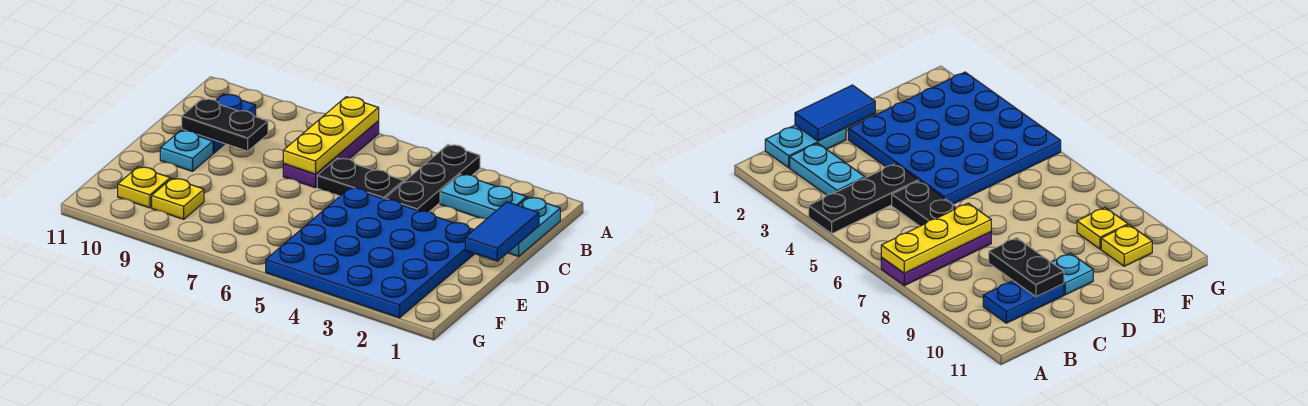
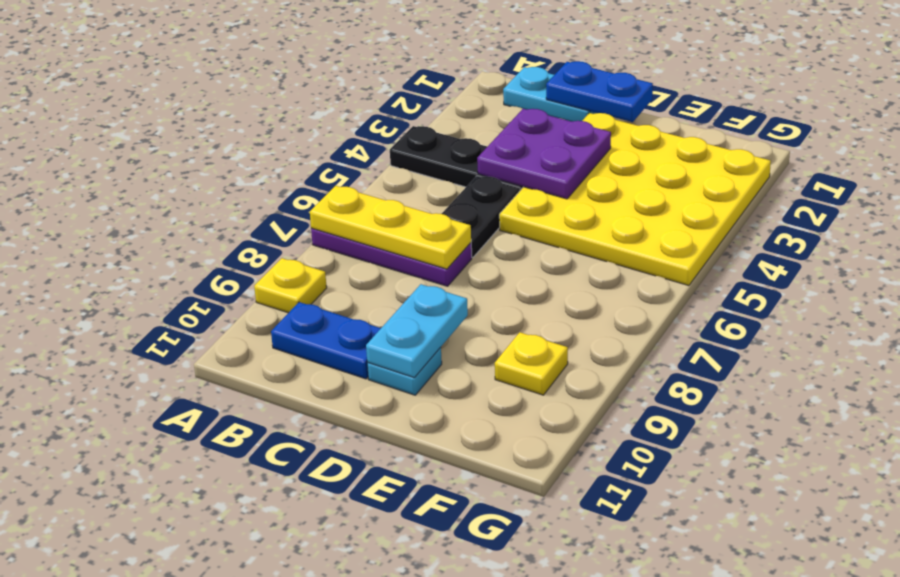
cyan 1x2 plate [440,174,527,219] -> cyan 1x2 plate moved to [366,284,468,377]
blue 1x2 tile [465,202,539,261] -> blue 1x2 plate [546,61,653,122]
none -> purple 2x2 plate [477,109,611,199]
black 1x2 plate [182,99,268,151] -> none
blue 4x4 plate [266,188,474,318] -> yellow 4x4 plate [499,113,771,286]
yellow 1x1 plate [118,167,170,208] -> yellow 1x1 plate moved to [254,258,327,313]

